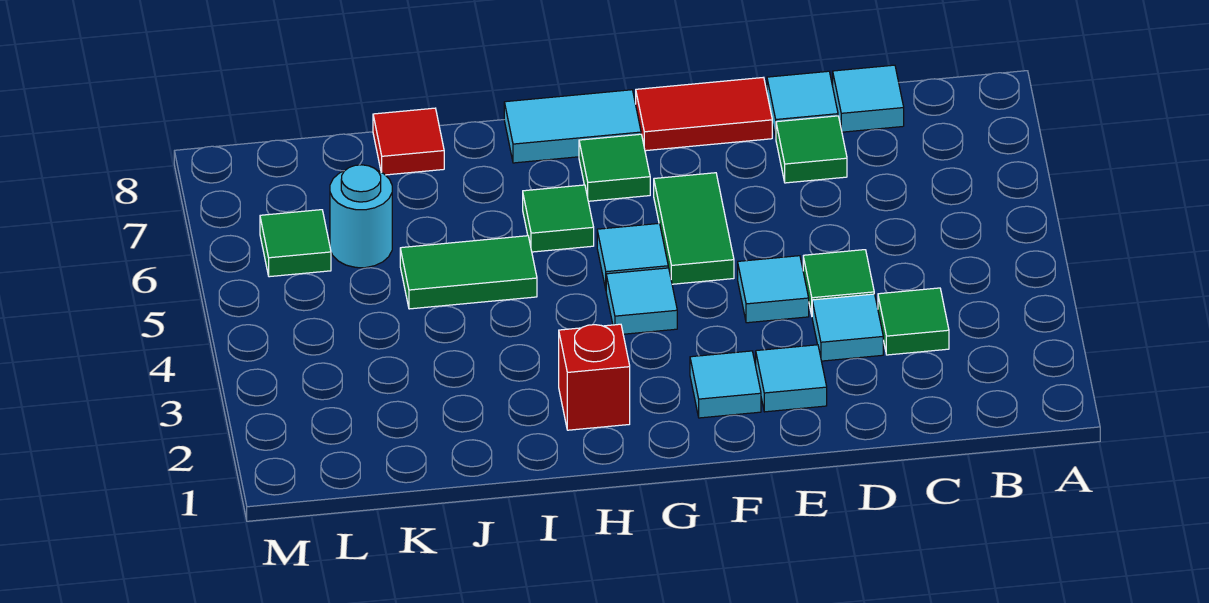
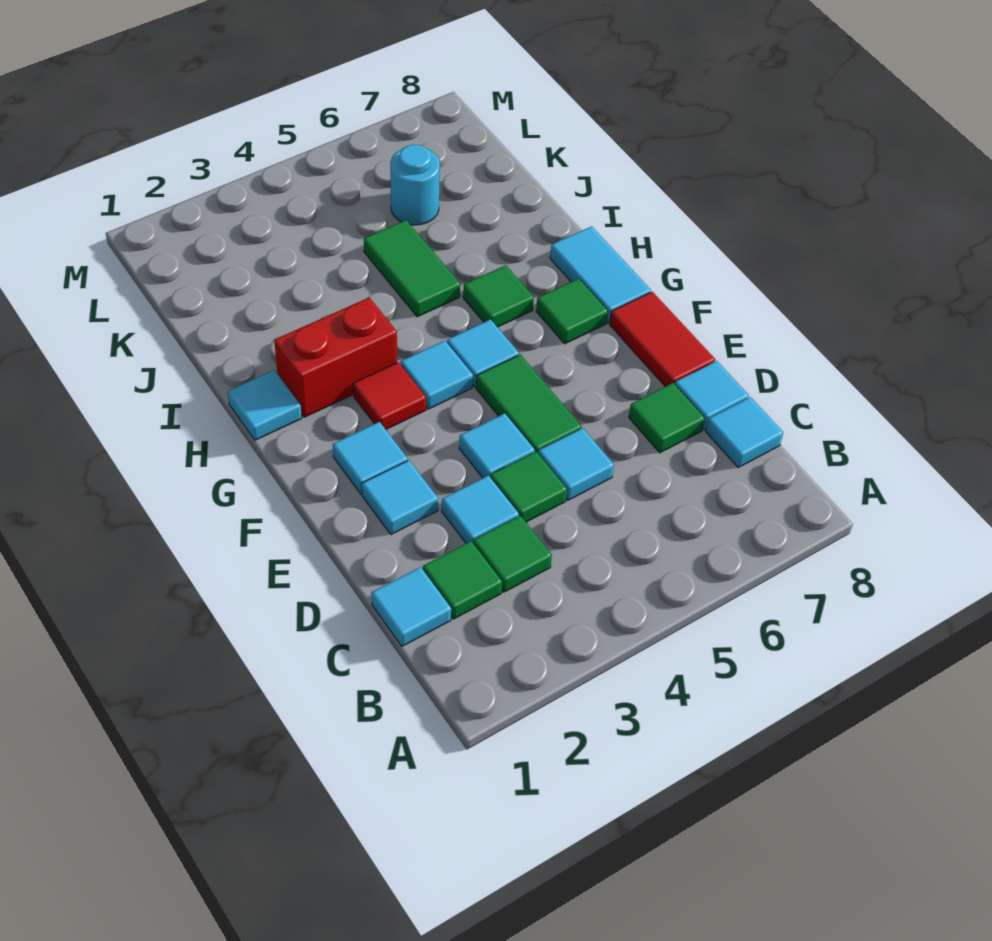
none -> cyan 1x1 tile [372,567,451,646]
none -> cyan 1x1 tile [538,428,614,500]
green 1x2 tile [654,173,734,284] -> green 1x2 tile turned to [476,355,581,453]
none -> cyan 1x1 tile [228,370,302,440]
red 1x1 brick [559,324,630,430] -> red 1x2 brick [274,298,397,417]
red 1x1 tile [373,108,444,175] -> red 1x1 tile moved to [353,362,426,429]
green 1x1 tile [260,210,331,277] -> green 1x1 tile moved to [423,541,502,619]

